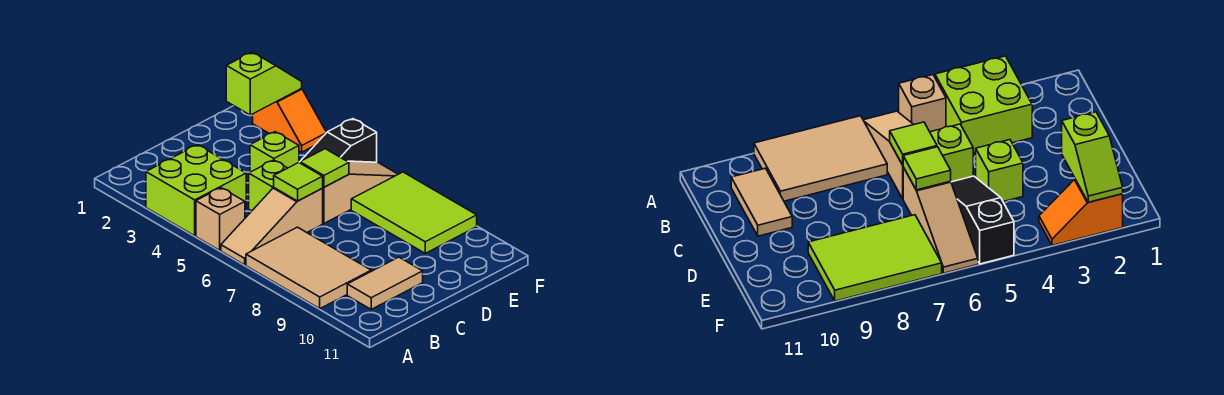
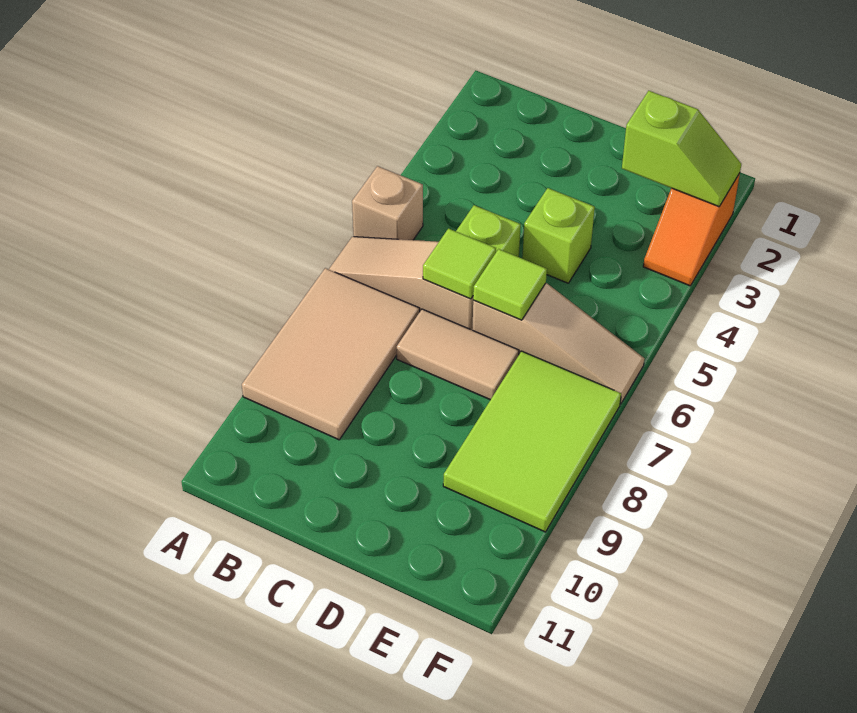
lime 2x2 brick [146,145,246,236] -> none
tan 1x2 tile [347,257,423,309] -> tan 1x2 tile moved to [397,309,519,400]
black 1x3 slope [299,119,377,163] -> none

